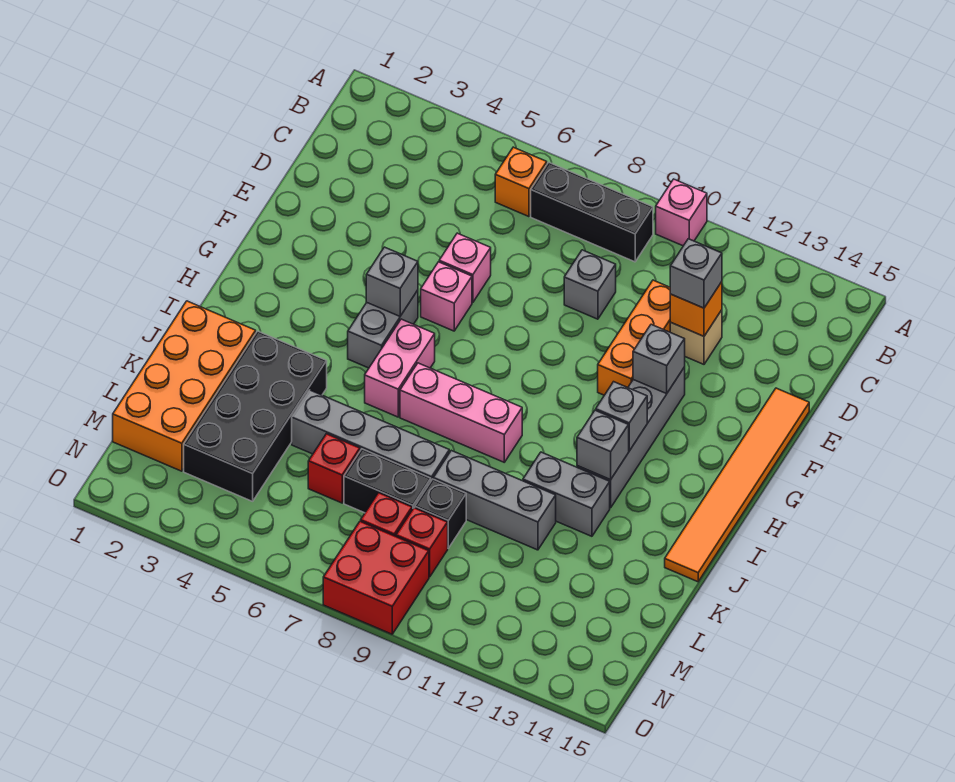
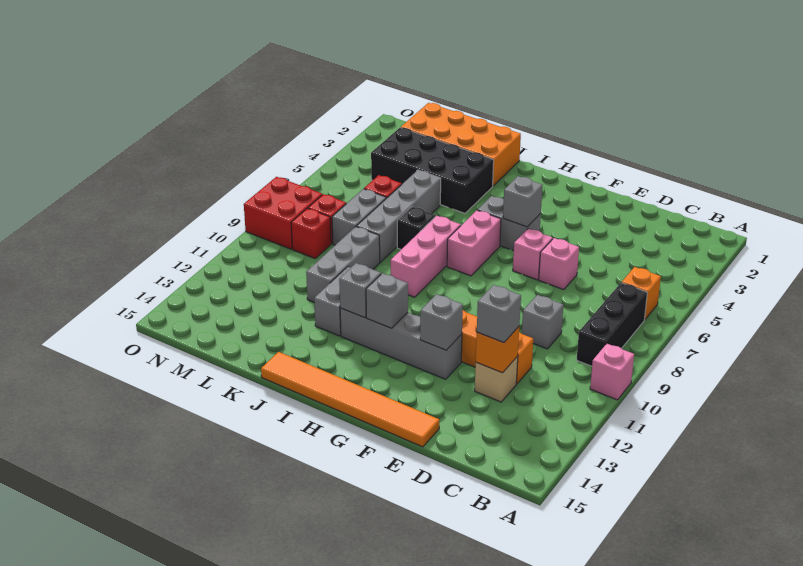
pink 1x2 brick [365,319,435,417] -> pink 1x2 brick turned to [447,210,501,276]
black 1x2 brick [344,449,431,513] -> grey 1x2 brick [332,189,386,245]
black 1x1 brick [415,479,466,548] -> black 1x1 brick moved to [397,207,436,249]

